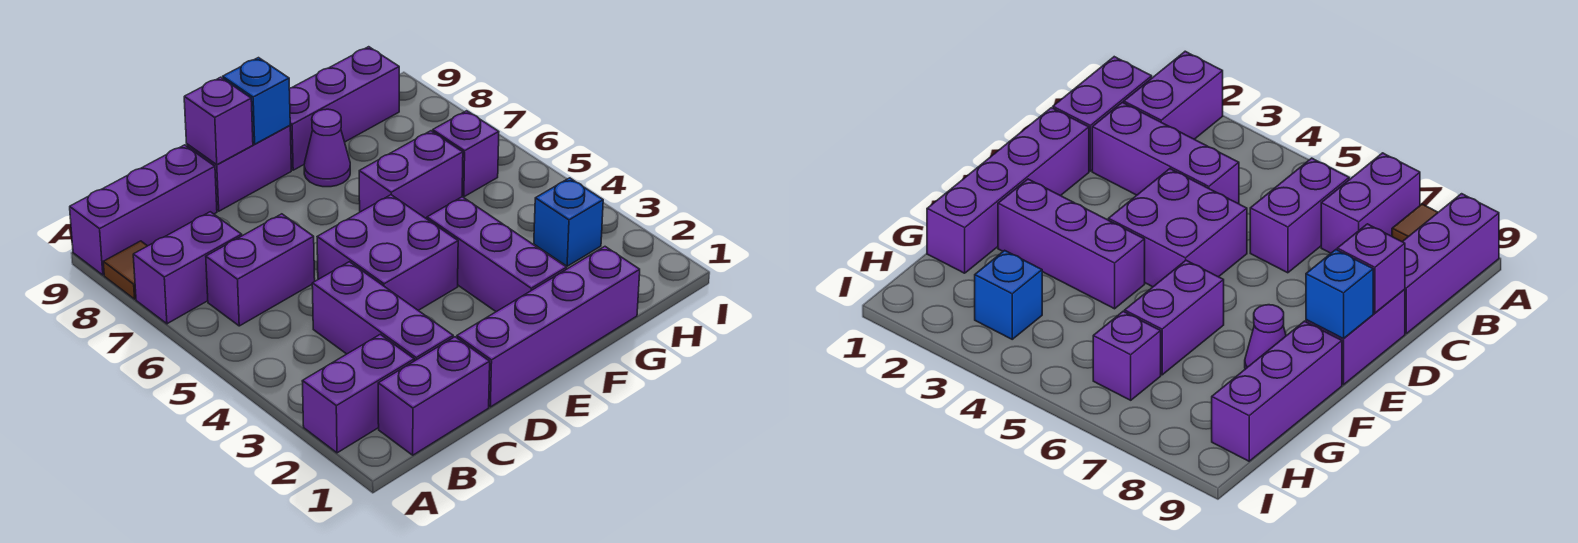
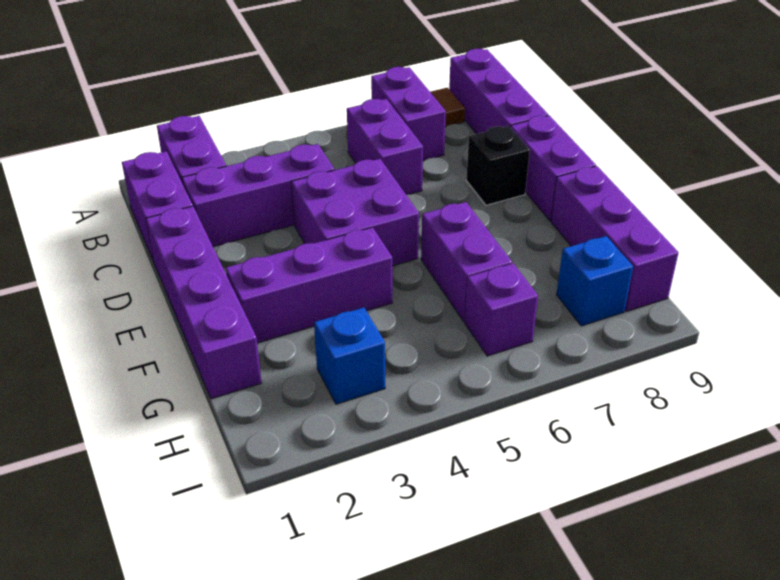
none -> black 1x1 brick [466,126,530,205]
purple 1x1 brick [184,77,253,165] -> none
blue 1x1 brick [223,58,290,144] -> blue 1x1 brick moved to [556,236,633,326]
purple 1x1 cone [304,109,350,187] -> none

